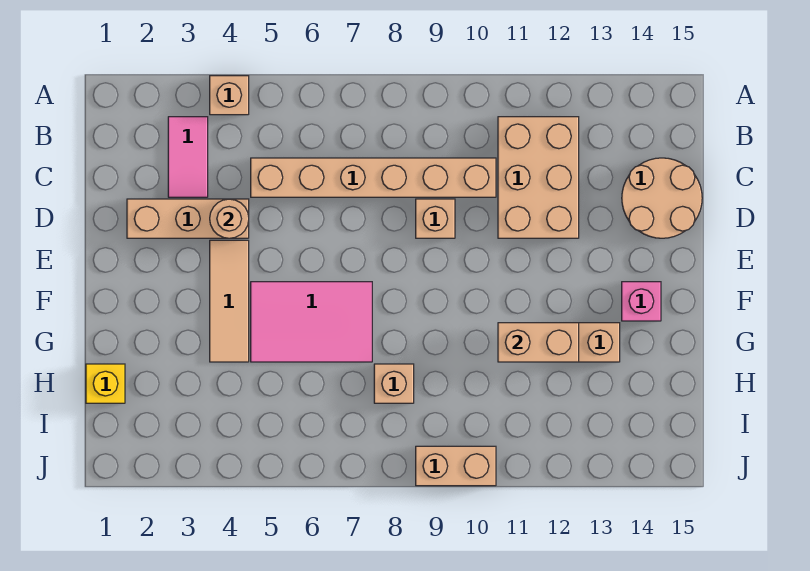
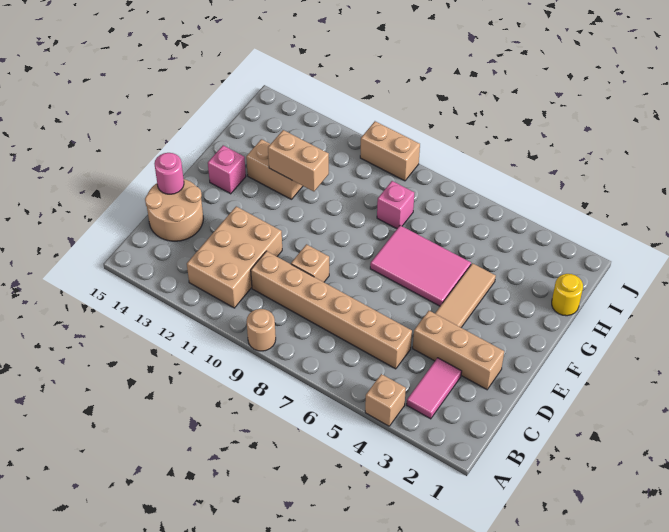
tan 1x1 round brick [210,199,249,238] -> tan 1x1 round brick moved to [246,309,276,351]
none -> pink 1x1 round brick [154,153,184,194]
yellow 1x1 brick [86,364,125,403] -> yellow 1x1 round brick [552,274,583,316]
tan 1x1 brick [374,364,414,403] -> pink 1x1 brick [377,181,414,229]

